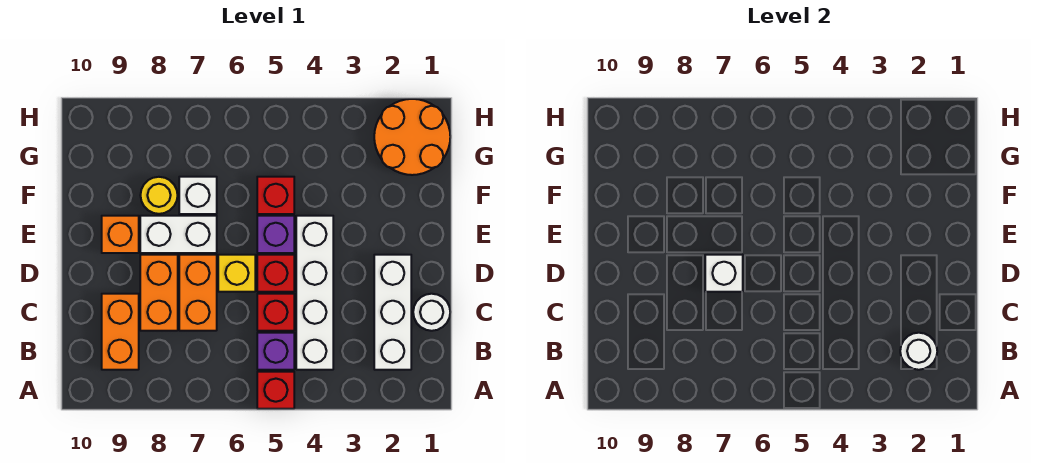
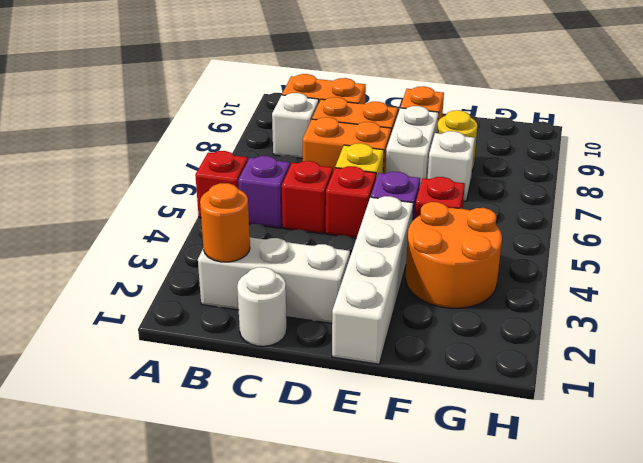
white 1x1 round brick [900,333,937,370] -> orange 1x1 round brick [200,183,250,262]
white 1x4 brick [296,216,333,370] -> white 1x4 brick turned to [332,196,413,364]
white 1x1 brick [705,255,743,292] -> white 1x1 brick moved to [272,93,319,159]
orange 2x2 round brick [374,99,450,175] -> orange 2x2 round brick moved to [406,202,502,308]

